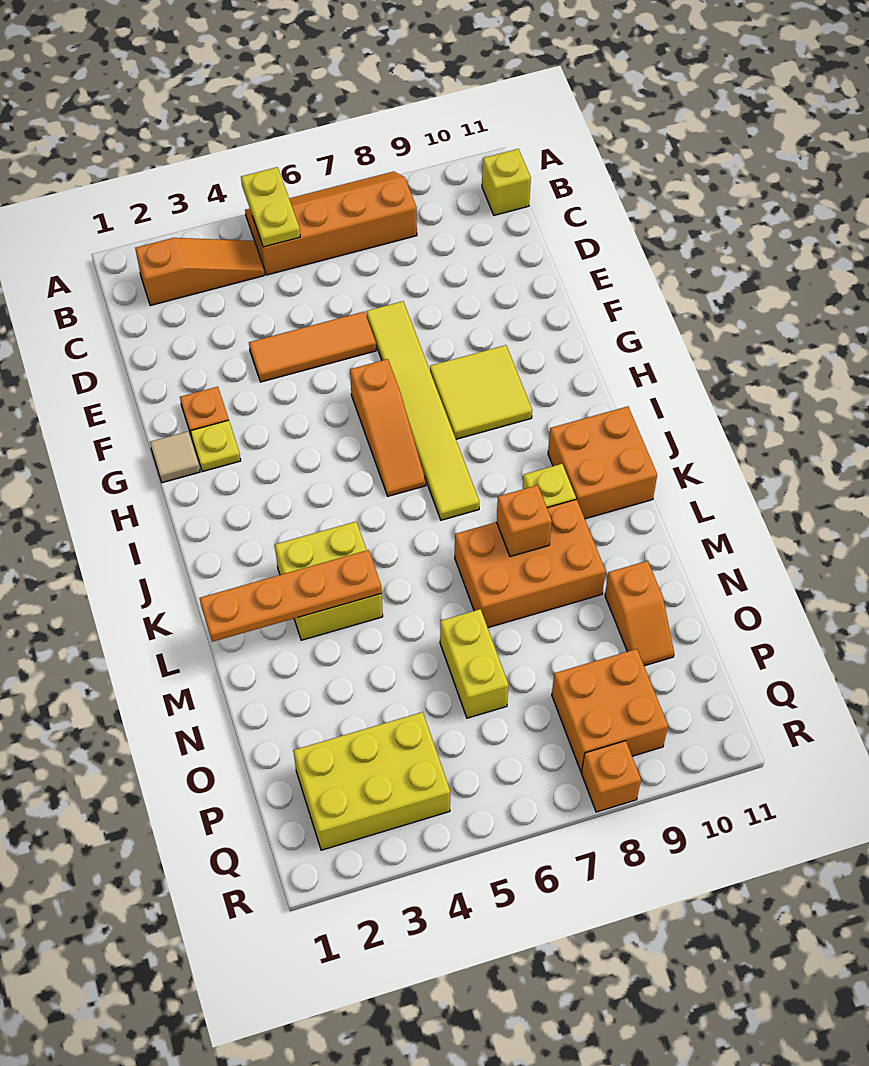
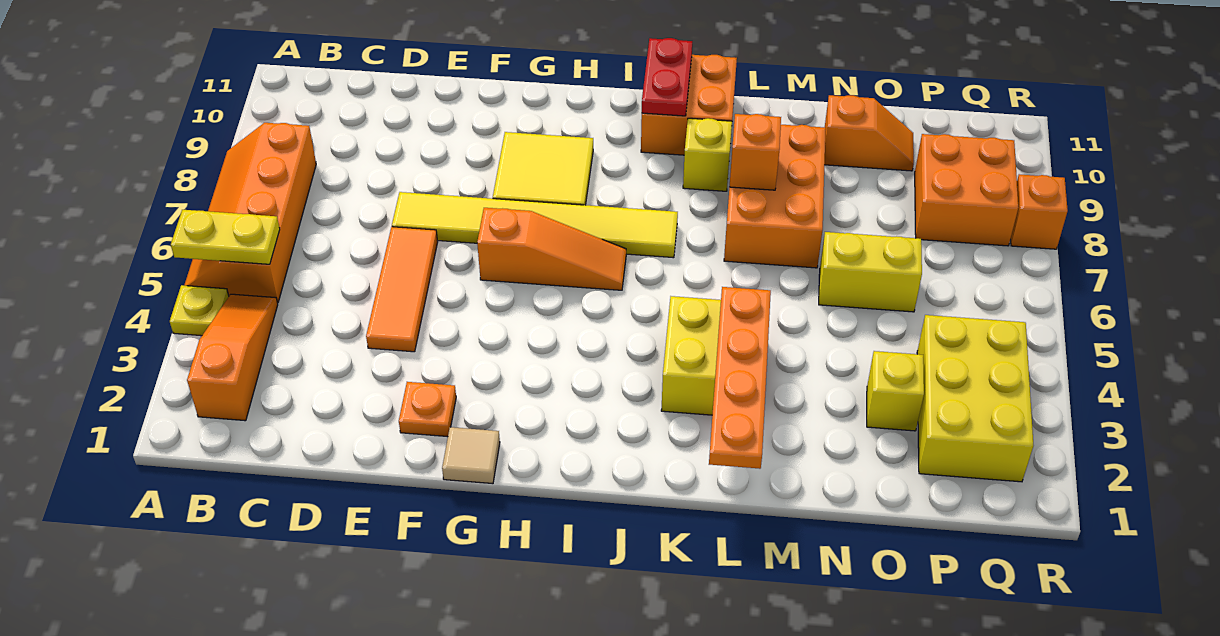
yellow 1x1 brick [482,149,531,215] -> yellow 1x1 brick moved to [867,351,924,431]
yellow 1x1 plate [191,420,241,472] -> yellow 1x1 plate moved to [170,285,229,336]
none -> red 1x2 plate [642,38,692,116]

